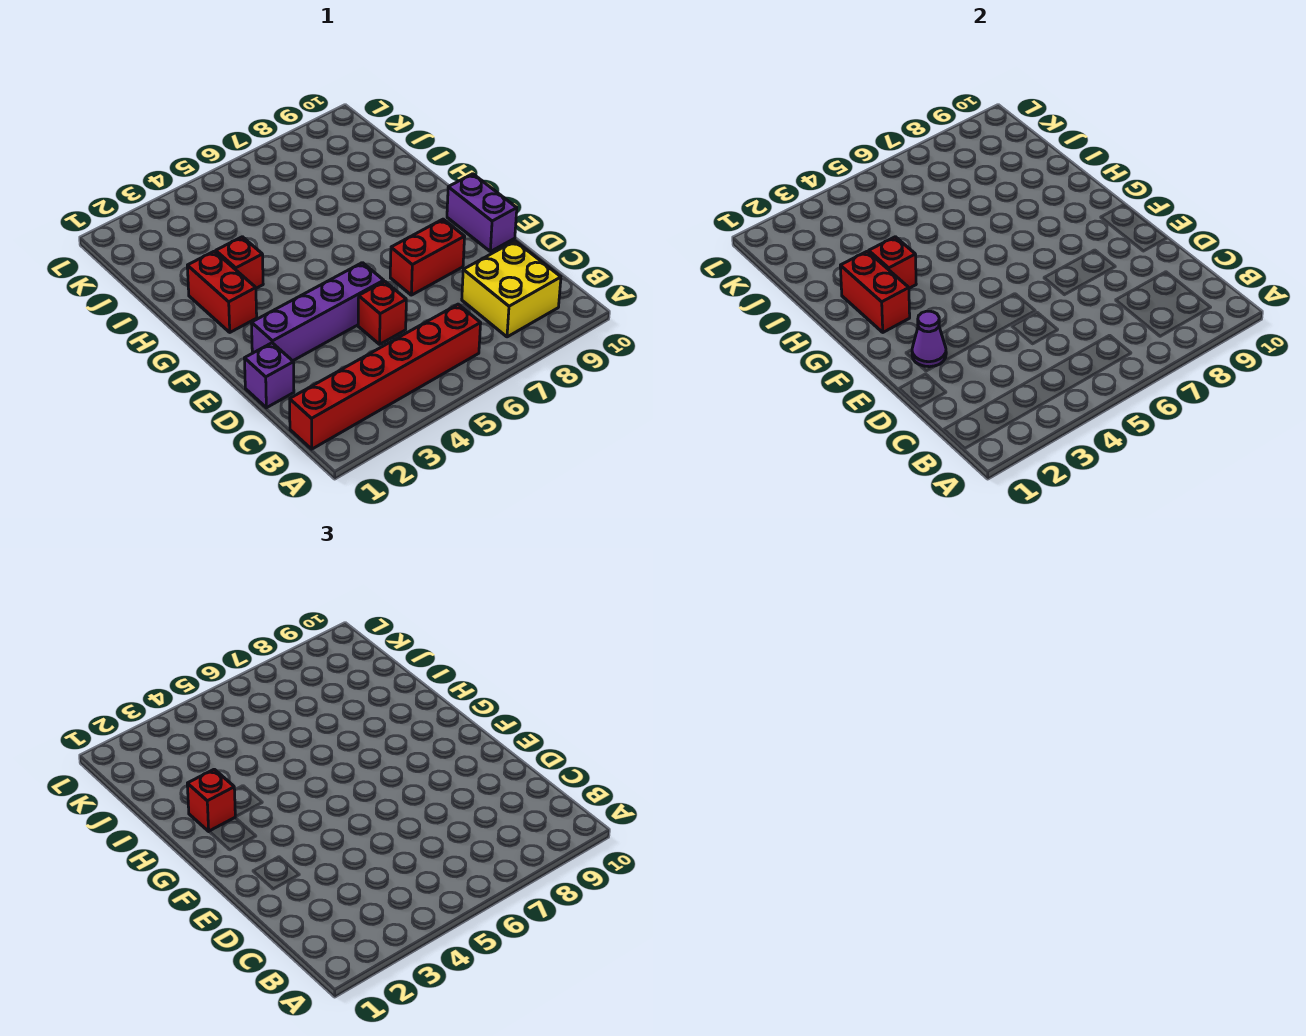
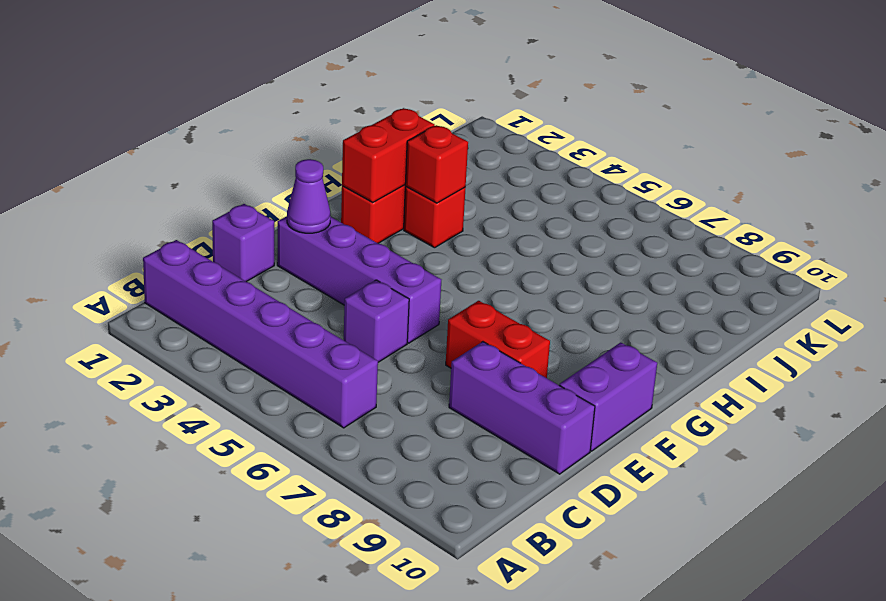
red 1x6 brick [290,304,481,449] -> purple 1x6 brick [143,240,378,428]
yellow 2x2 brick [462,241,561,337] -> none
red 1x1 brick [358,281,406,344] -> purple 1x1 brick [344,280,409,362]
none -> purple 1x3 brick [449,342,595,474]
red 1x1 brick [187,769,235,831] -> none

